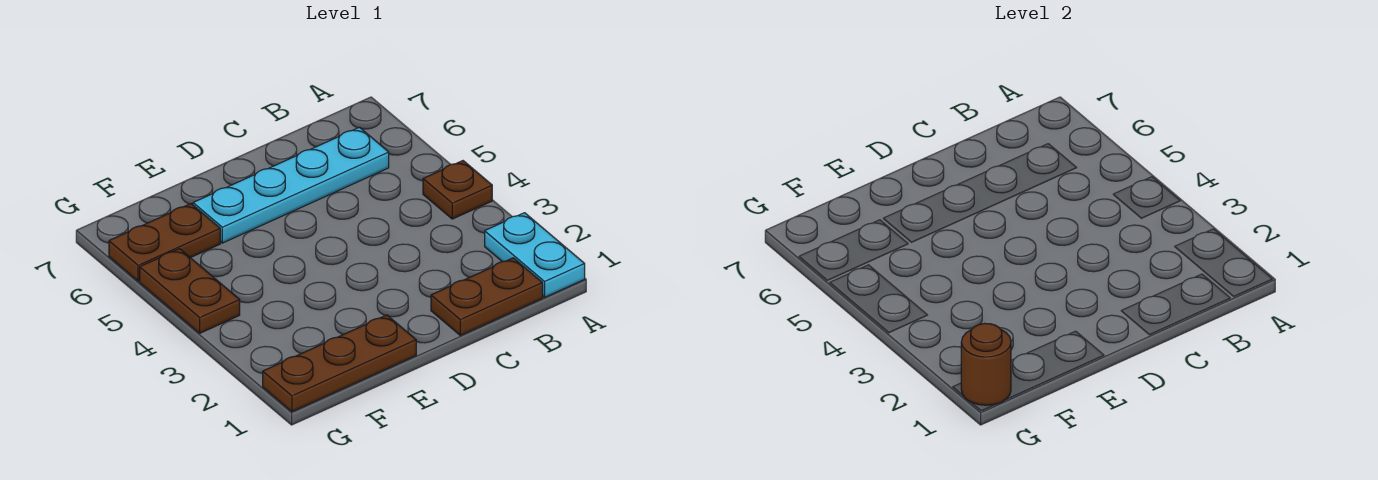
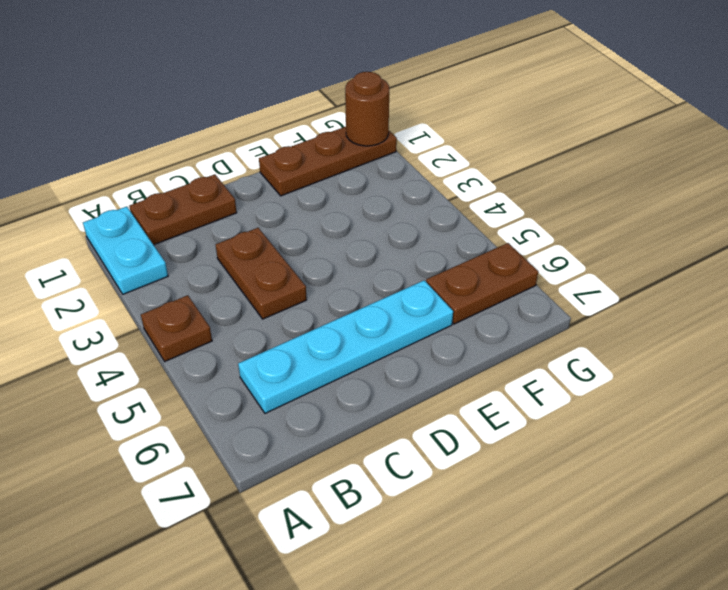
brown 1x2 plate [140,249,240,333] -> brown 1x2 plate moved to [216,228,307,319]

